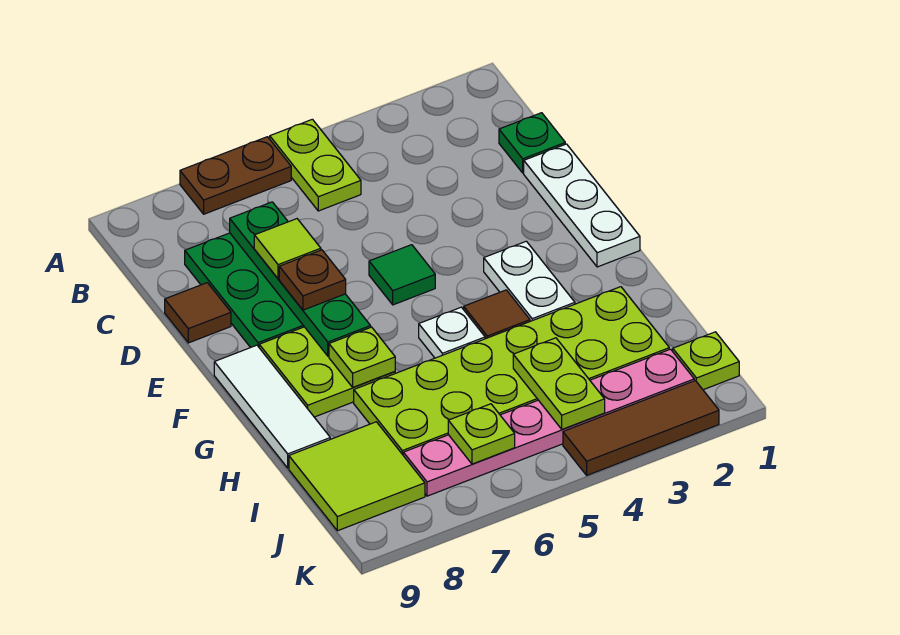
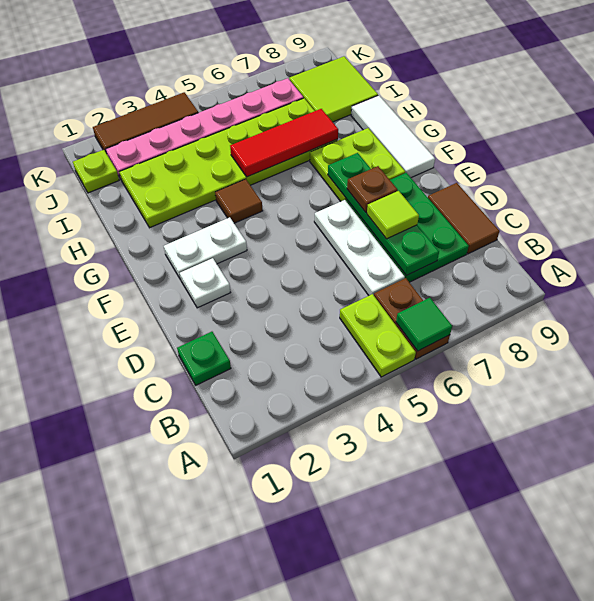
brown 1x2 plate [180,137,291,214] -> brown 1x2 plate turned to [374,278,450,359]
white 1x3 plate [524,144,640,267] -> white 1x3 plate moved to [314,200,405,295]
brown 1x1 tile [165,283,231,343] -> brown 1x2 tile [428,183,500,254]
green 1x1 tile [369,245,435,305] -> green 1x1 tile moved to [396,298,452,351]
white 1x2 plate [484,241,575,321] -> white 1x2 plate turned to [164,217,247,280]
white 1x1 plate [419,307,485,358] -> white 1x1 plate moved to [180,258,230,308]
lime 1x1 plate [329,327,395,387] -> none
none -> red 1x3 tile [230,109,338,177]
lime 1x2 plate [513,338,605,429] -> none
lime 1x1 plate [448,404,515,464] -> none

